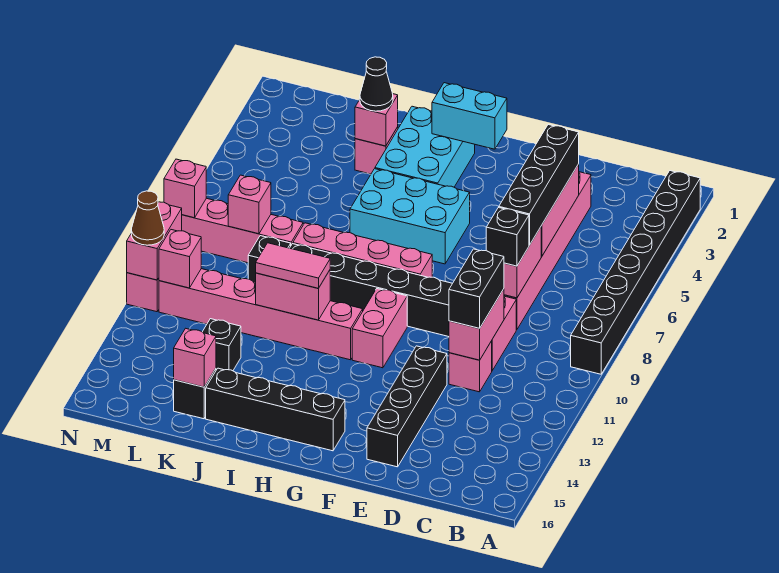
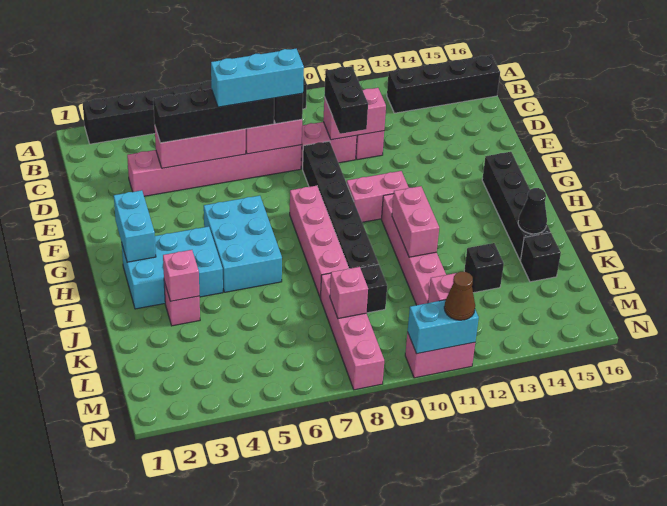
none -> cyan 1x3 brick [211,49,304,107]
black 1x2 brick [449,249,504,328] -> black 1x2 brick turned to [324,66,368,134]
black 1x4 brick [367,346,447,467] -> black 1x4 brick moved to [387,55,500,113]
pink 1x2 tile [256,243,330,288] -> none
black 1x1 cone [360,57,393,111] -> black 1x1 cone moved to [518,188,547,234]
pink 1x1 brick [174,328,216,387] -> none
pink 1x1 brick [164,159,206,218] -> none
pink 1x2 brick [127,202,182,280] -> cyan 1x2 brick [408,300,479,354]

